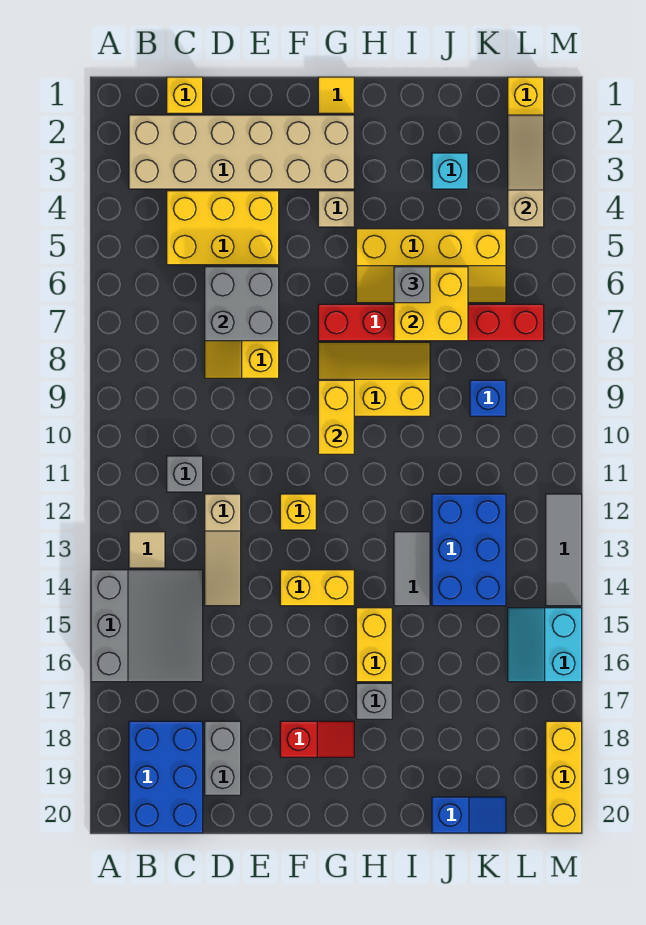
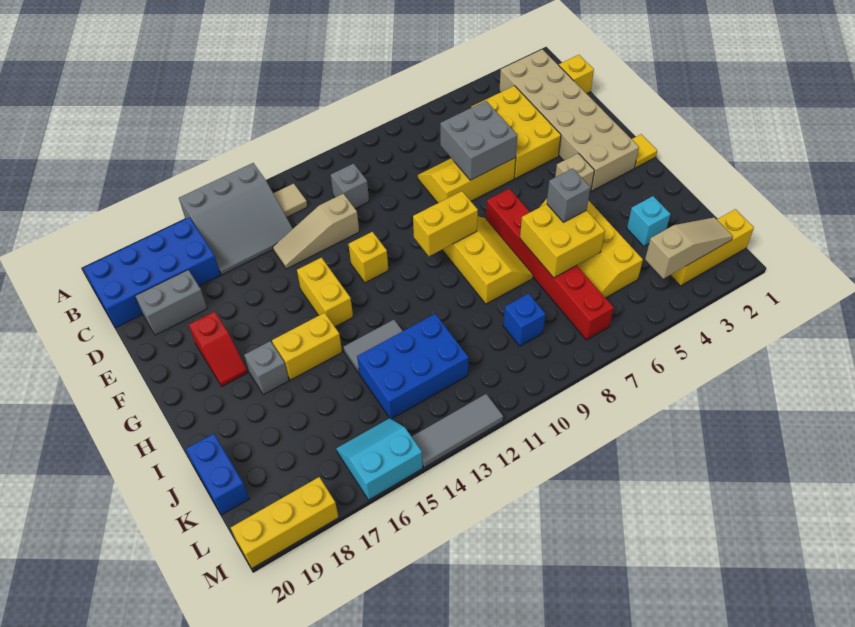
blue 2x3 brick [129,721,203,833] -> blue 2x4 brick [84,217,221,327]
blue 1x2 slope [432,797,506,833] -> blue 1x2 brick [186,434,249,515]

